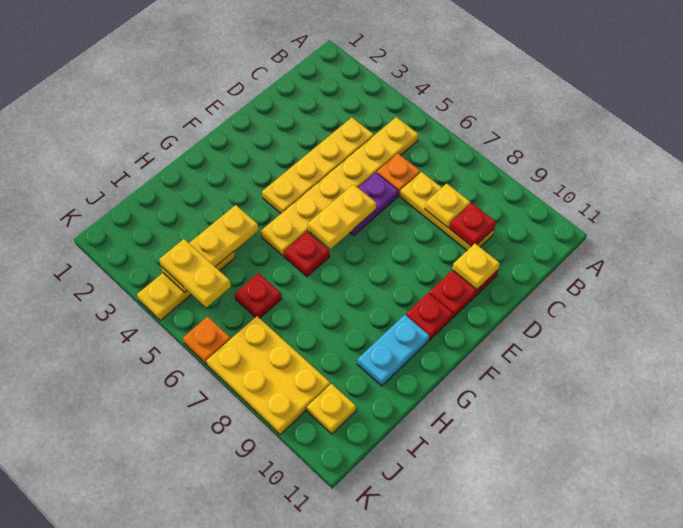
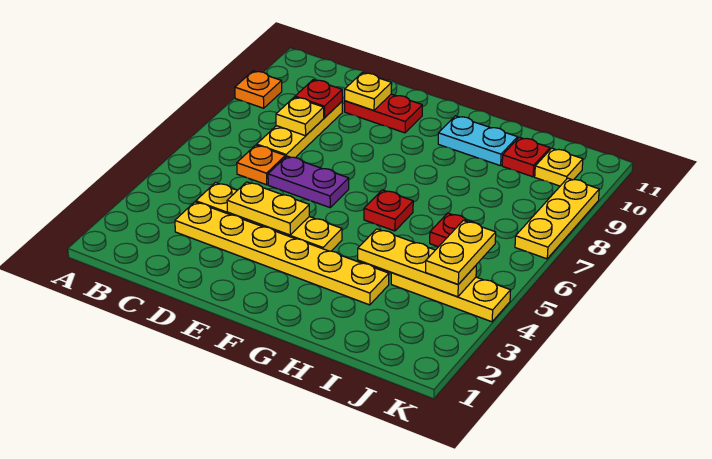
yellow 1x6 plate [261,117,418,256] -> yellow 1x6 plate moved to [175,202,389,305]
yellow 1x2 plate [308,184,376,249] -> yellow 1x2 plate moved to [227,182,309,235]
red 1x1 plate [406,293,453,340] -> red 1x1 plate moved to [502,137,550,177]
yellow 2x3 plate [207,316,330,435] -> yellow 1x3 plate [515,178,599,259]
orange 1x1 plate [183,317,230,365] -> orange 1x1 plate moved to [235,71,282,108]

